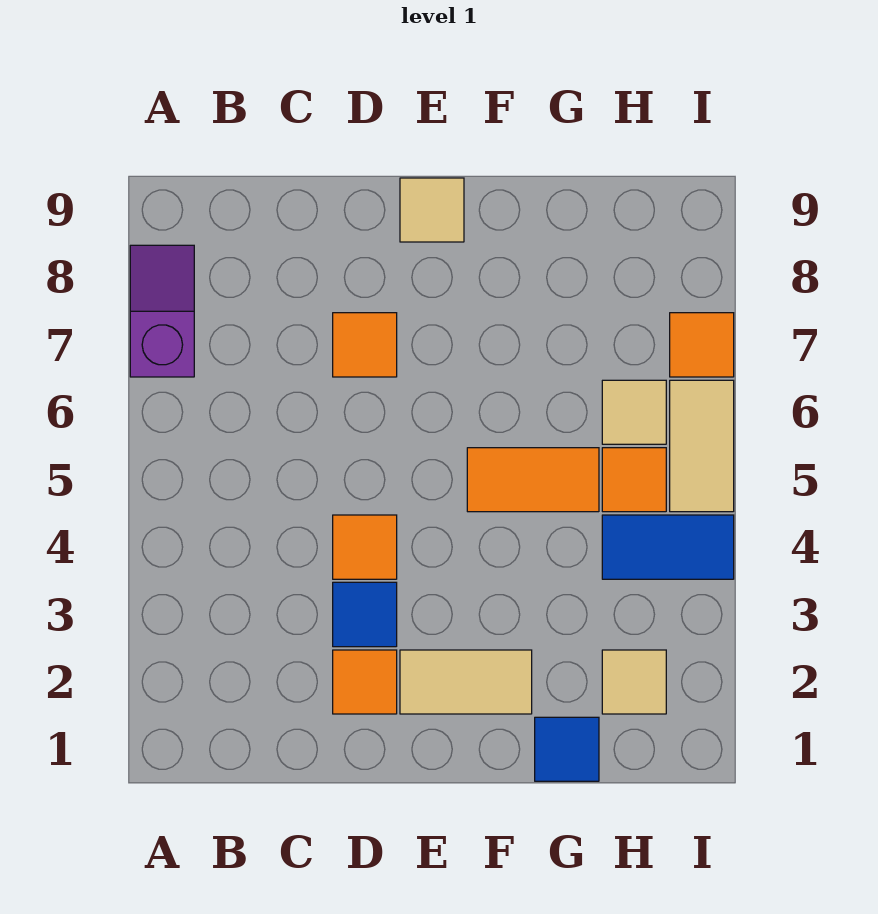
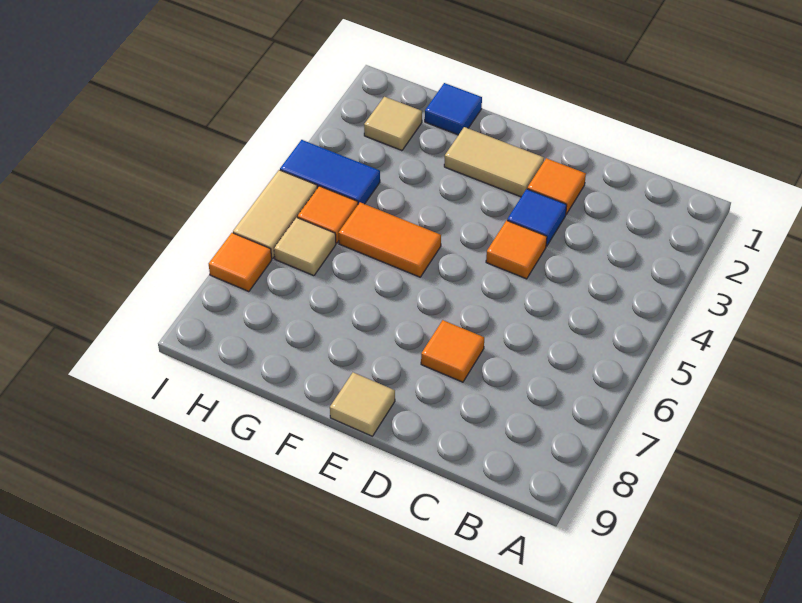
purple 1x2 slope [130,245,194,377] -> none

